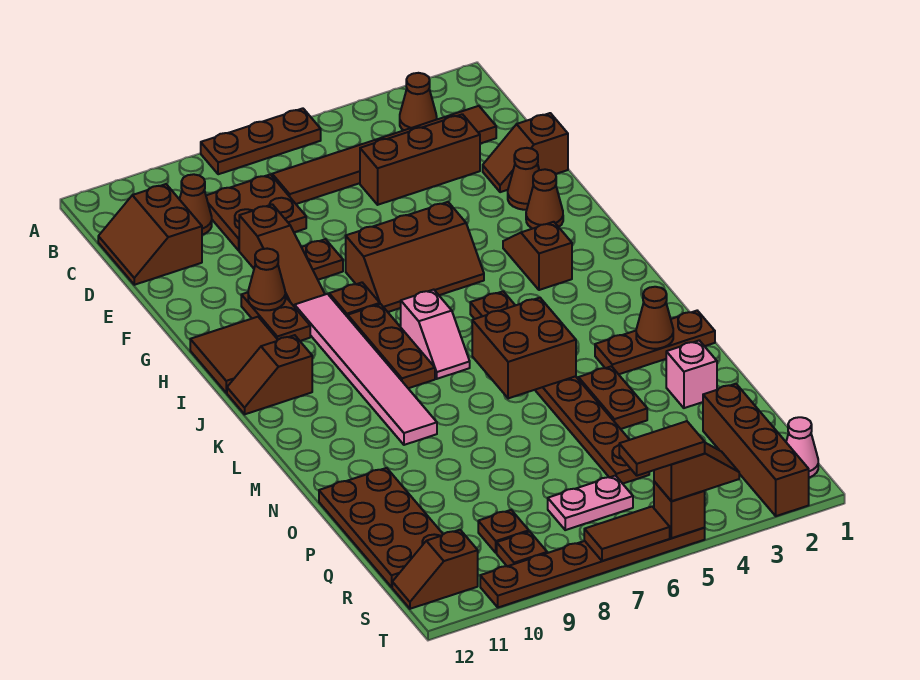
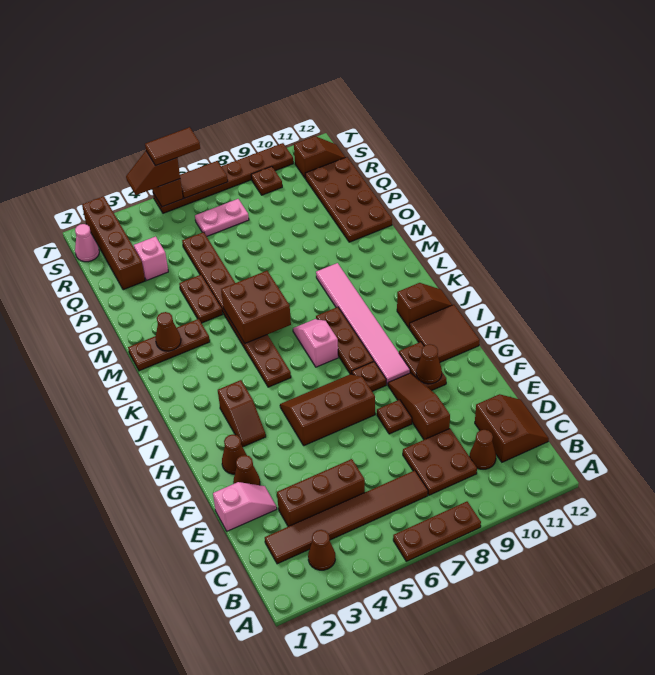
brown 1x2 slope [483,113,568,192] -> pink 1x2 slope [213,482,277,531]
pink 1x1 brick [666,340,717,408] -> pink 1x1 brick moved to [134,236,168,281]
brown 1x1 plate [478,510,529,553] -> none

